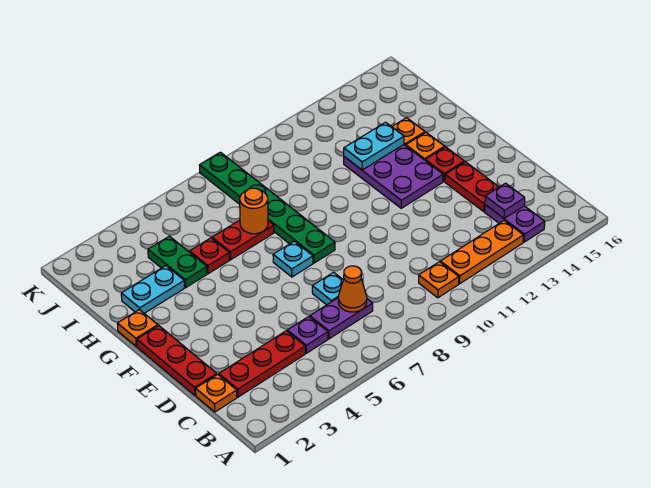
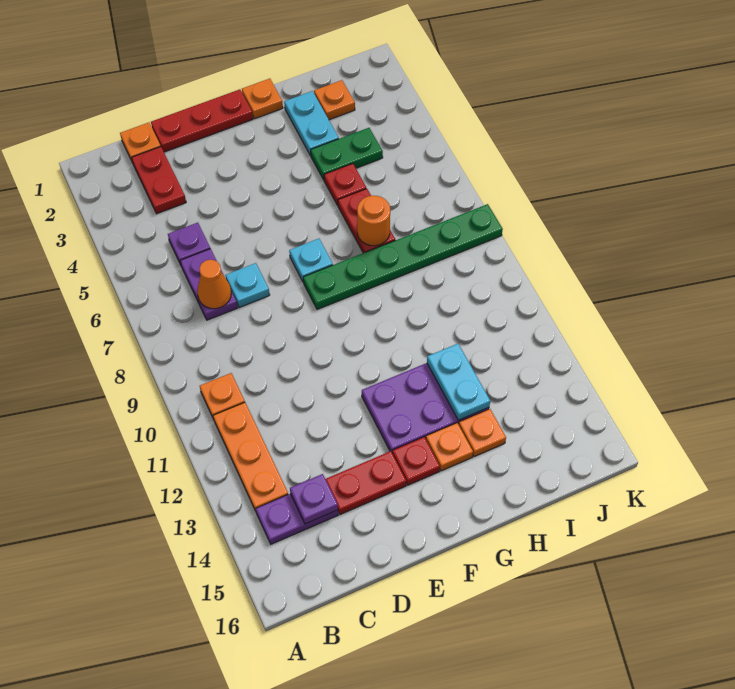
red 1x3 plate [219,331,305,397] -> red 1x2 plate [132,147,186,214]
none -> orange 1x1 plate [314,80,355,120]

